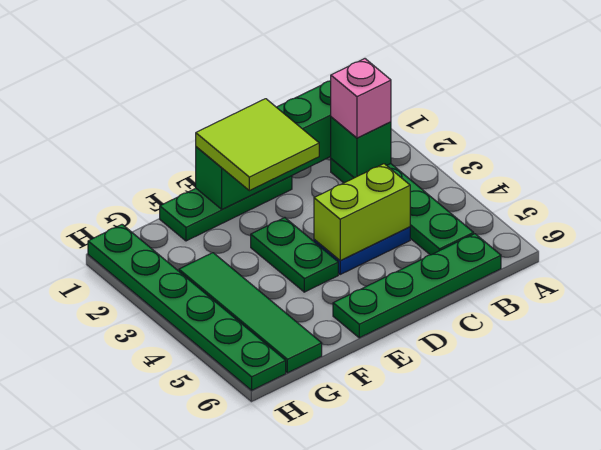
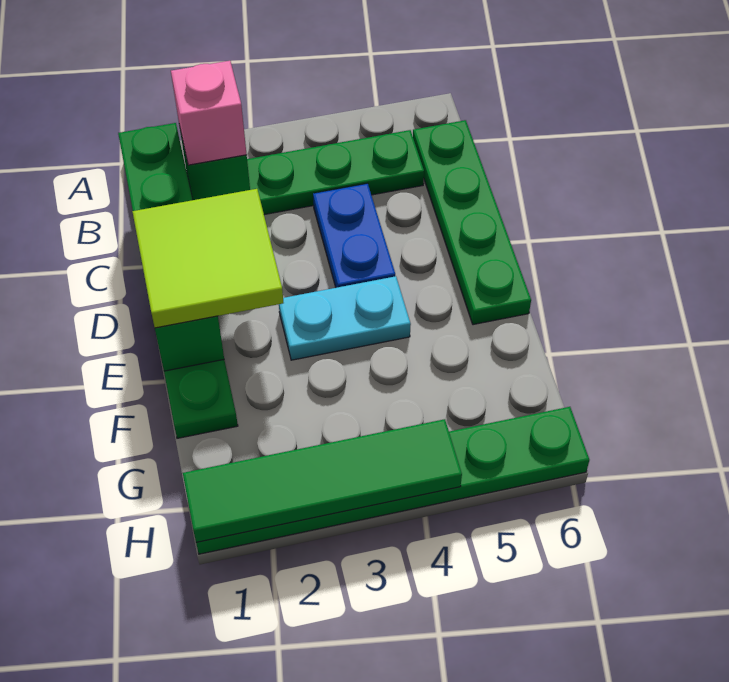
lime 1x2 brick [314,164,410,261] -> none
green 1x2 plate [251,218,338,292] -> cyan 1x2 plate [279,276,411,360]
green 1x4 tile [179,253,322,373] -> green 1x4 tile moved to [183,419,462,542]

